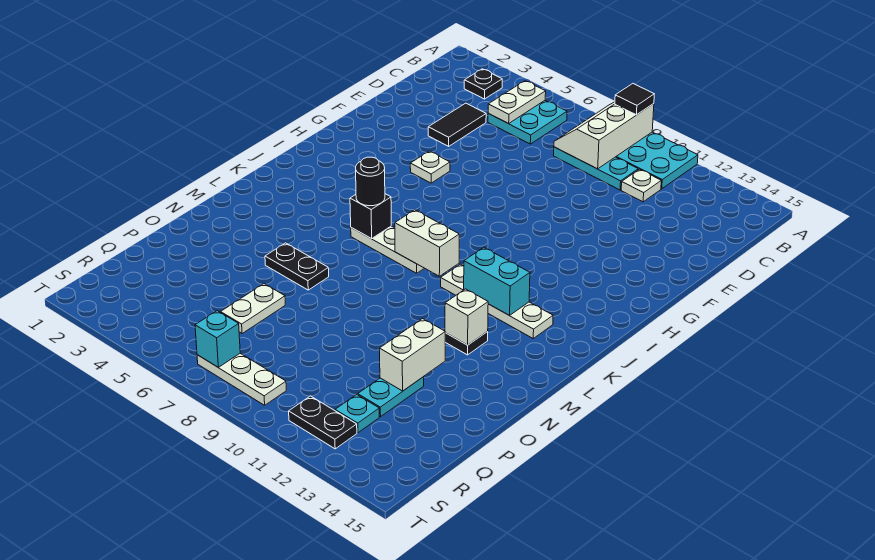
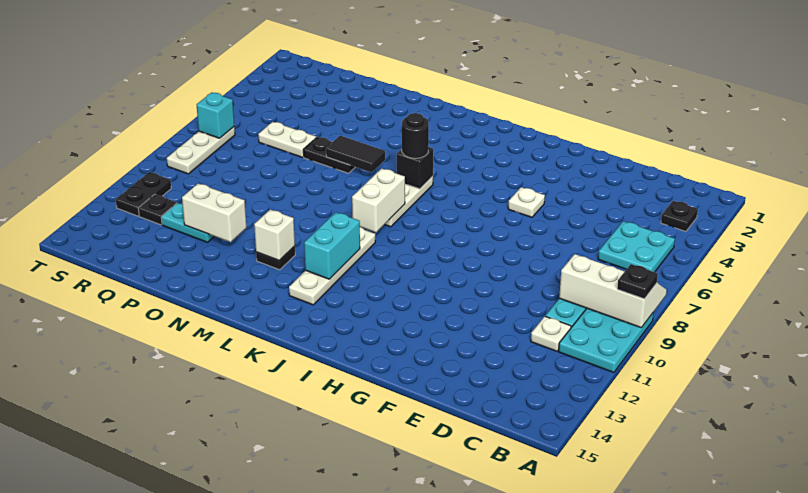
black 1x1 tile [615,84,654,115] -> black 1x1 plate [617,264,658,299]
white 1x2 plate [488,81,546,124] -> none
black 1x2 tile [428,103,486,146] -> black 1x2 tile moved to [326,136,385,172]
black 1x2 plate [265,243,329,290] -> black 1x2 plate turned to [303,137,355,173]
cyan 1x1 plate [335,395,379,433] -> black 1x1 plate [138,194,176,225]

